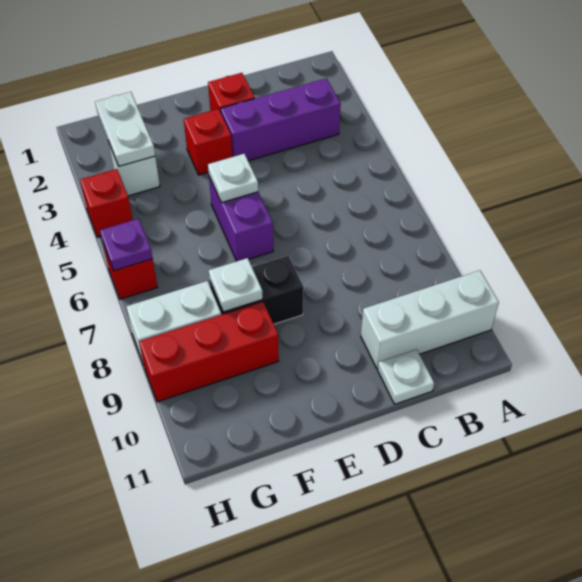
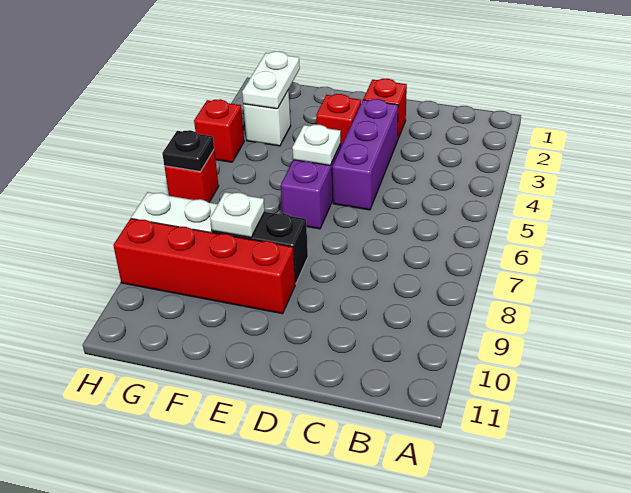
white 1x3 brick [361,271,499,369] -> none
purple 1x3 brick [221,79,341,161] -> purple 1x3 brick turned to [332,99,398,210]
white 1x1 plate [378,349,434,404] -> none
red 1x3 brick [139,302,279,402] -> red 1x4 brick [113,219,295,314]
purple 1x1 plate [100,219,153,271] -> black 1x1 plate [162,130,214,171]

